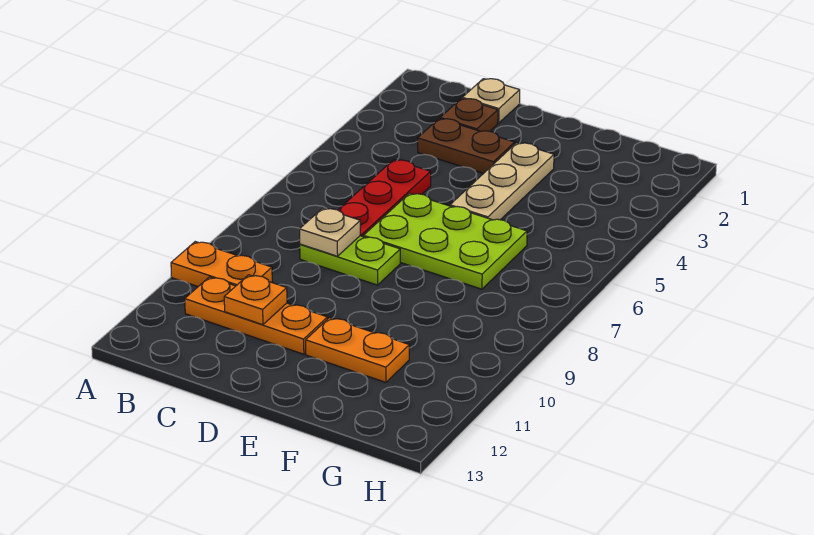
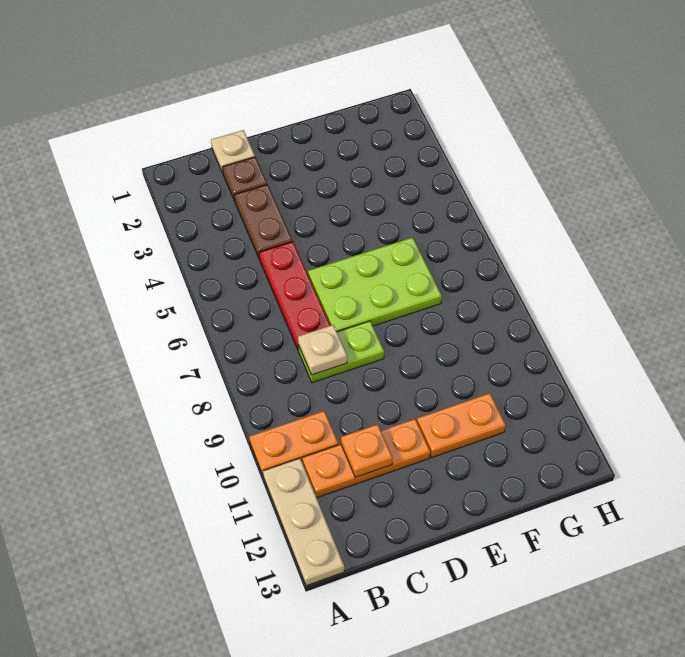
brown 1x2 plate [418,119,515,173] -> brown 1x2 plate turned to [234,184,293,258]
tan 1x3 plate [450,143,554,220] -> tan 1x3 plate moved to [263,458,344,586]

